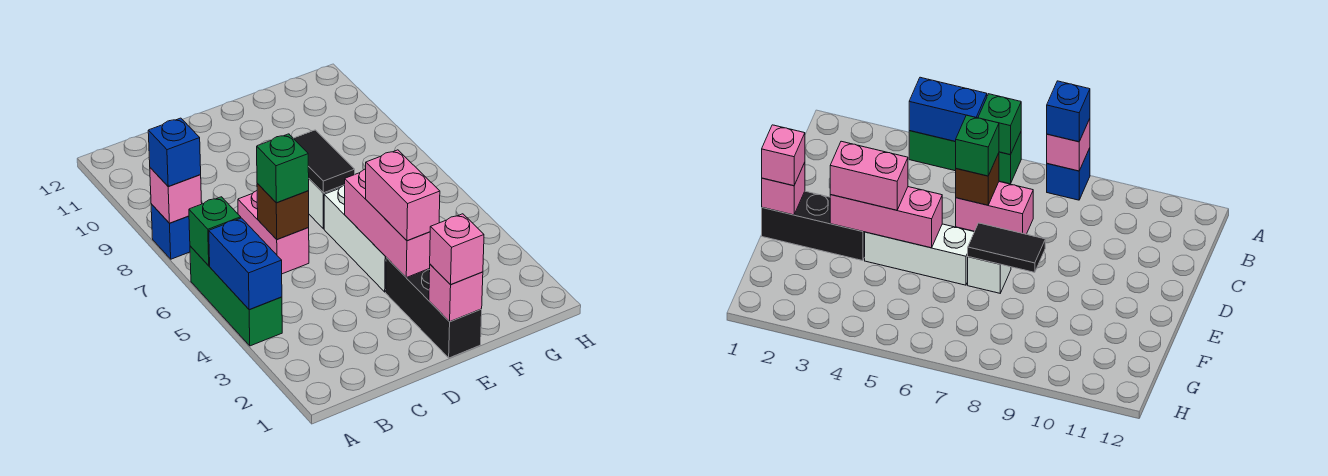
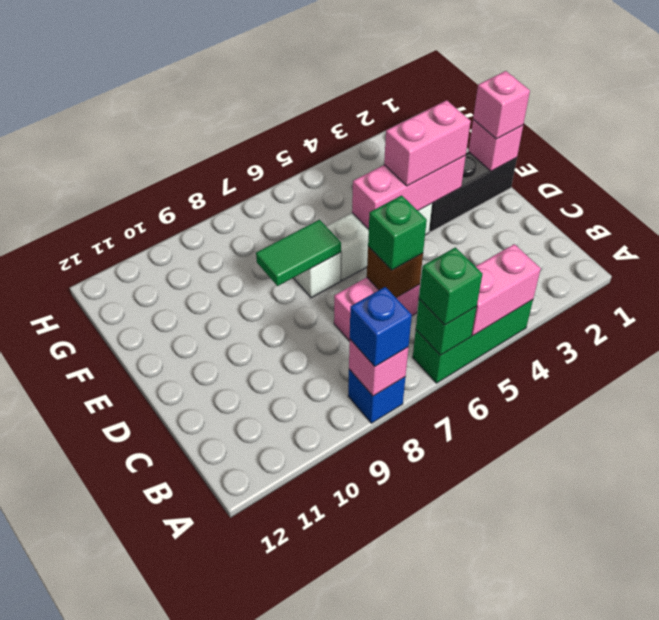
blue 1x2 brick [209,218,282,310] -> pink 1x2 brick [472,244,541,336]
none -> green 1x1 brick [419,247,482,325]
black 1x2 tile [293,130,355,193] -> green 1x2 tile [256,220,341,286]

